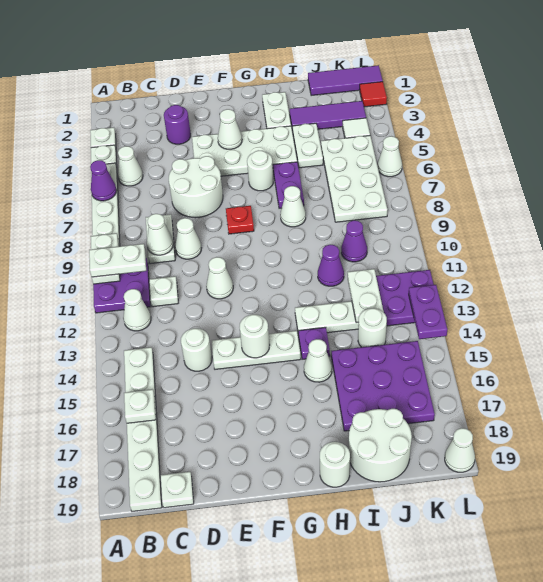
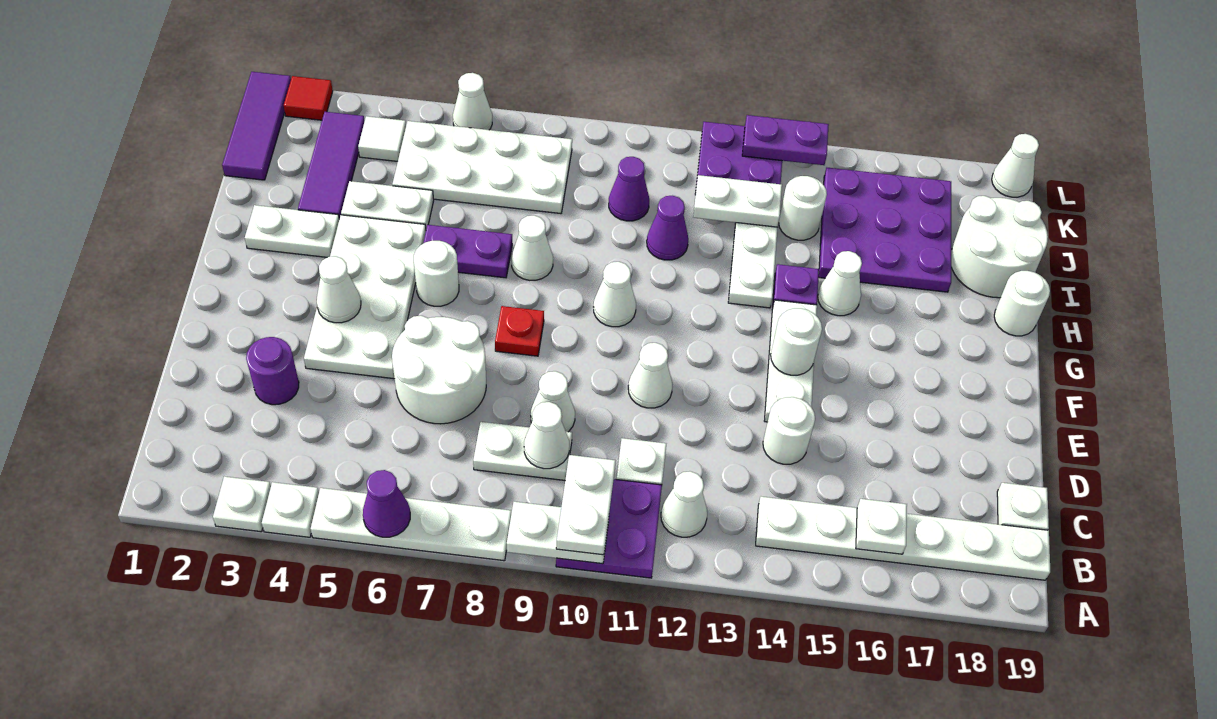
white 1x1 cone [118,146,143,186] -> white 1x1 cone moved to [594,262,636,327]

